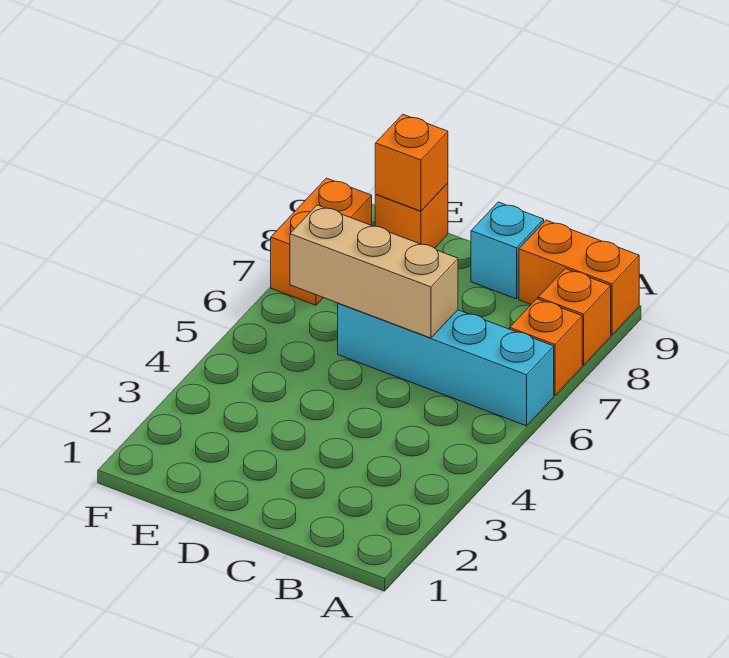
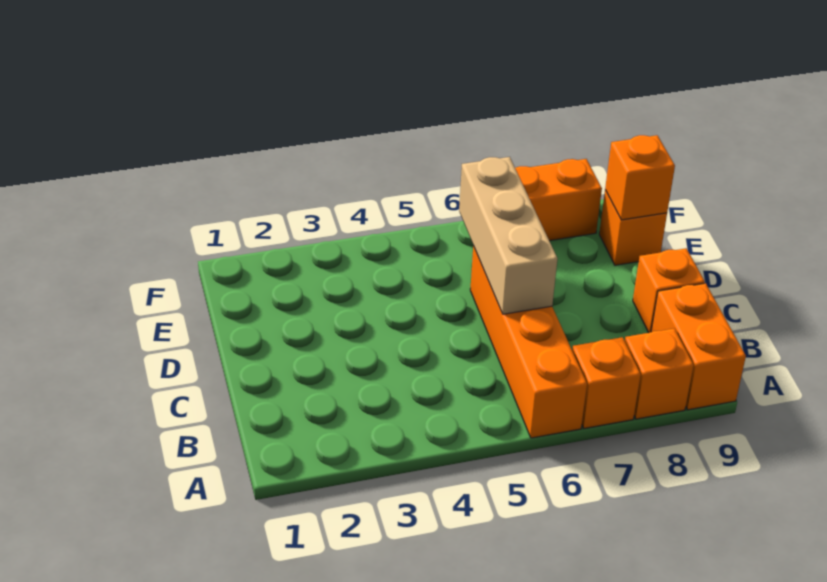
cyan 1x4 brick [338,303,554,426] -> orange 1x4 brick [470,246,587,438]
cyan 1x1 brick [471,202,544,299] -> orange 1x1 brick [633,248,705,333]

